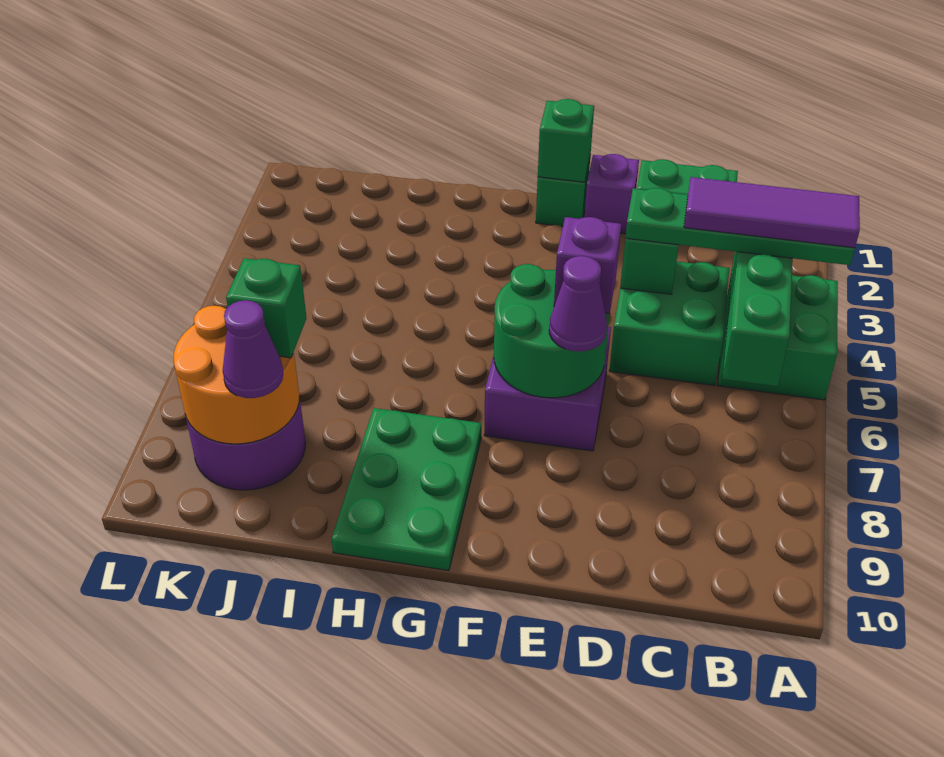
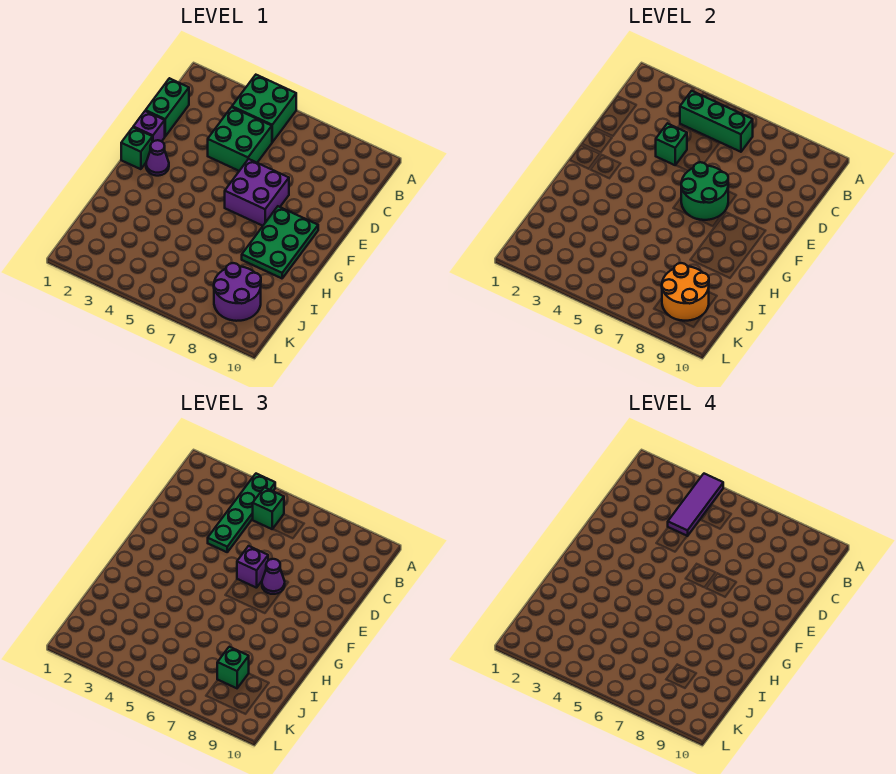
green 1x1 brick [538,99,594,182] -> green 1x1 brick moved to [253,487,284,529]
green 2x3 plate [332,408,481,571] -> green 2x3 plate turned to [242,206,318,278]
purple 1x1 cone [223,300,283,398] -> purple 1x1 cone moved to [146,140,169,176]

